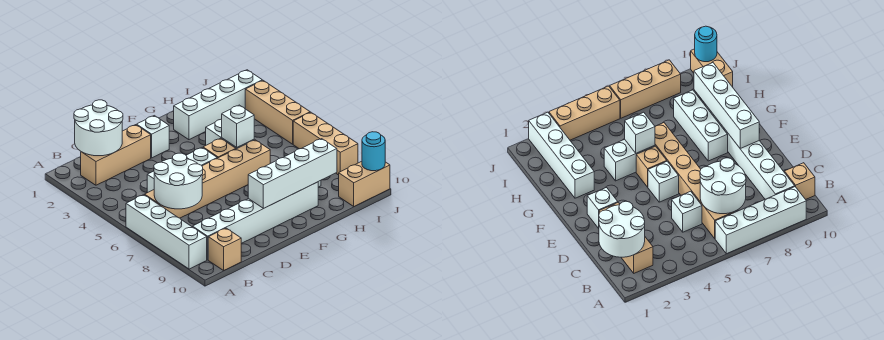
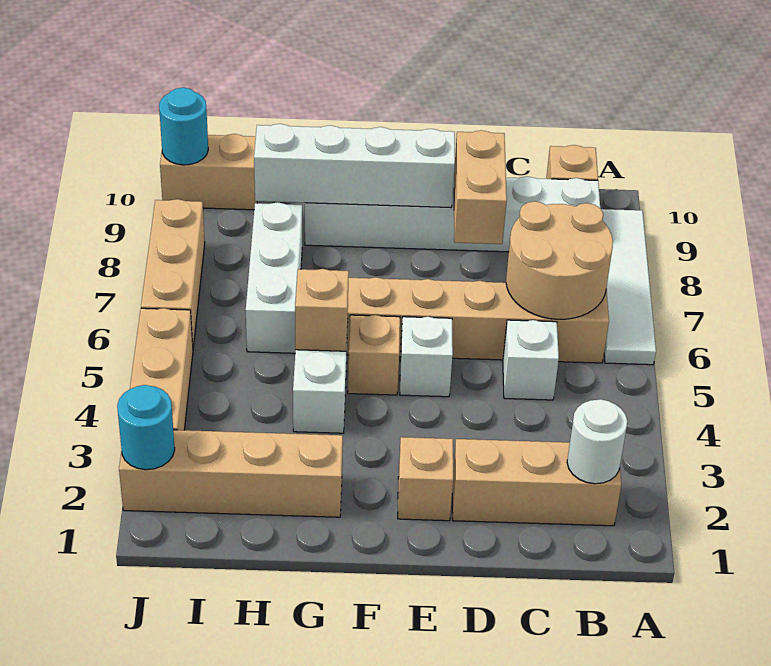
white 1x4 brick [126,195,207,269] -> white 1x4 tile [601,209,656,365]
white 2x2 round brick [74,100,123,156] -> white 1x1 round brick [567,399,627,484]
white 2x2 round brick [154,153,203,209] -> tan 2x2 round brick [506,201,613,319]
none -> tan 1x2 brick [454,130,507,244]
white 1x1 brick [137,116,169,158] -> tan 1x1 brick [398,437,453,521]
white 1x3 brick [674,90,728,161] -> white 1x3 brick turned to [246,202,302,353]
white 1x4 brick [174,70,262,140] -> tan 1x4 brick [119,430,343,517]
white 1x1 brick [222,105,254,147] -> tan 1x1 brick [295,269,349,351]
none -> cyan 1x1 round brick [117,385,175,470]

